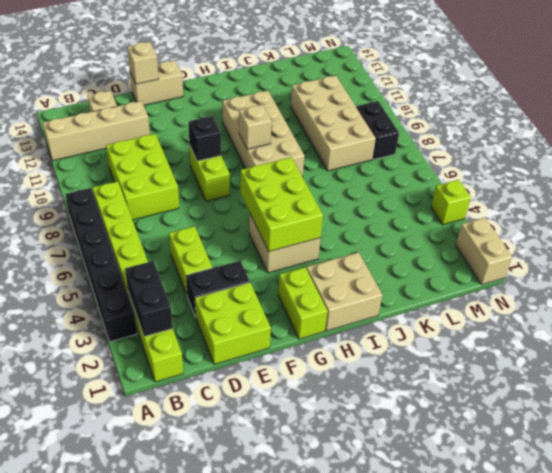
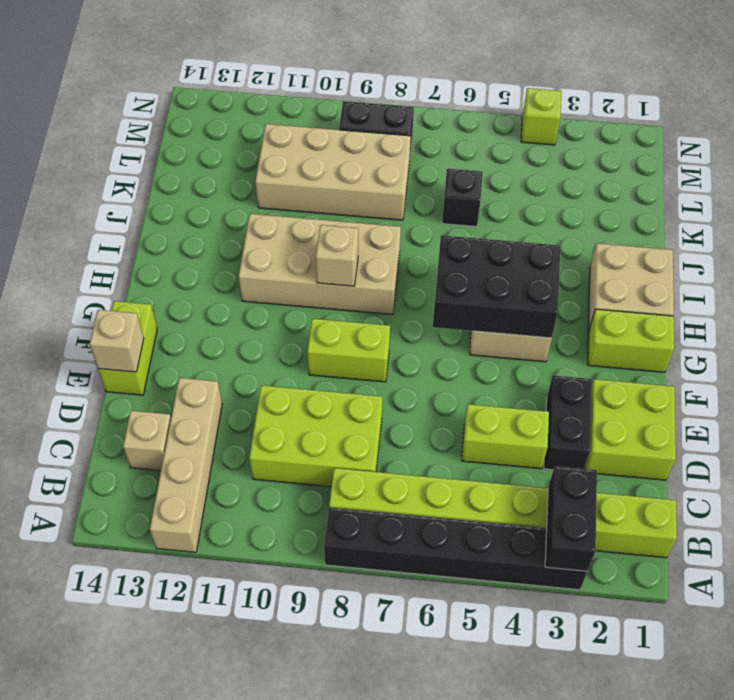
black 1x2 brick [125,261,173,337] -> black 1x2 brick turned to [545,466,597,571]
tan 1x2 brick [130,61,183,105] -> lime 1x2 brick [98,301,157,395]
black 1x1 brick [188,116,221,161] -> black 1x1 brick moved to [442,169,483,227]
lime 2x3 brick [240,157,323,251] -> black 2x3 brick [433,235,560,338]
tan 1x2 brick [456,218,512,285] -> none

